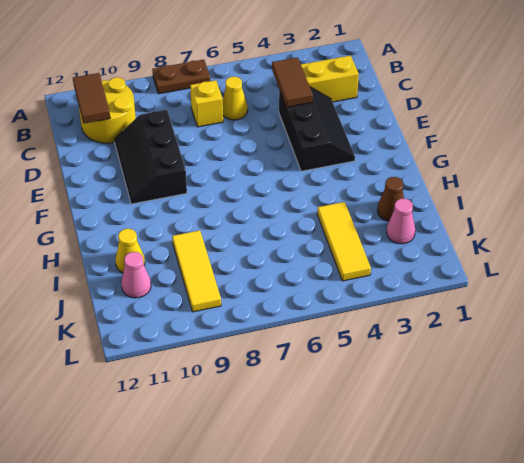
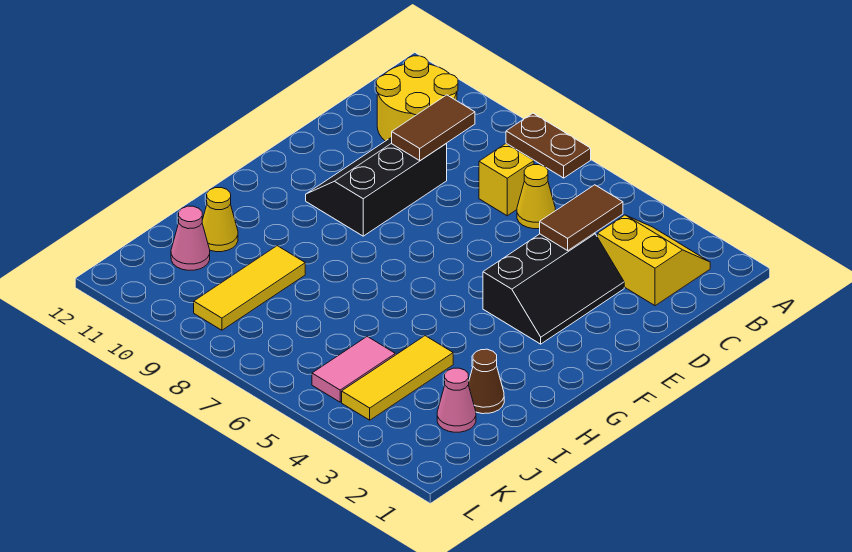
brown 1x2 tile [73,73,110,123] -> brown 1x2 tile moved to [392,95,475,161]
none -> pink 1x2 tile [312,336,395,402]

